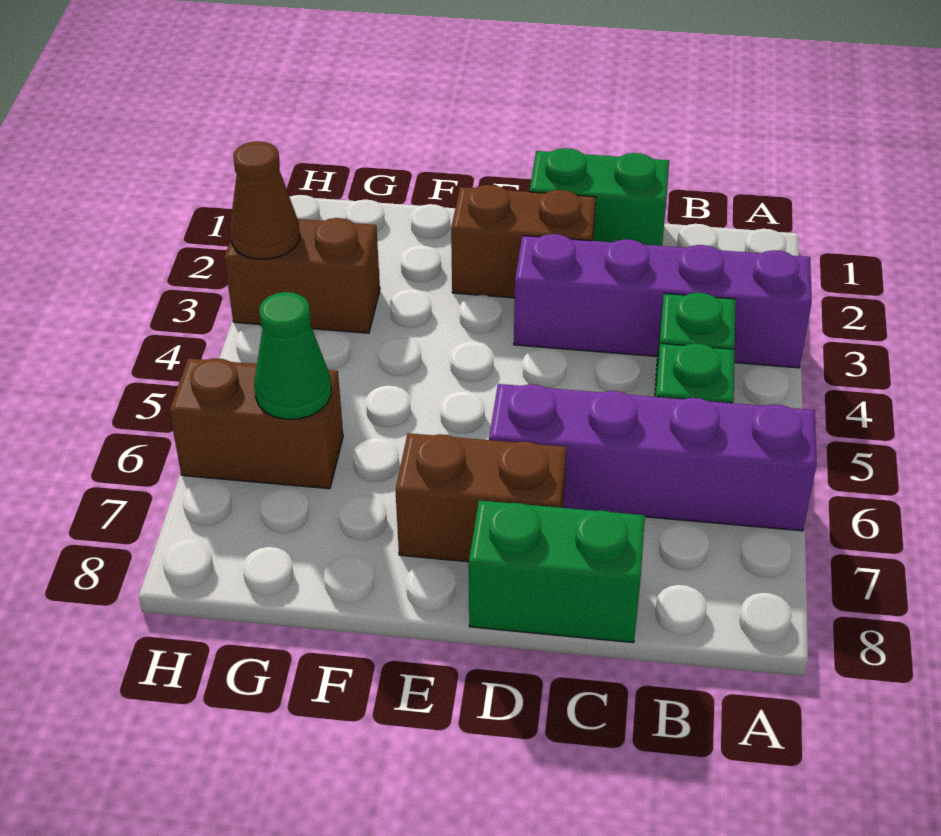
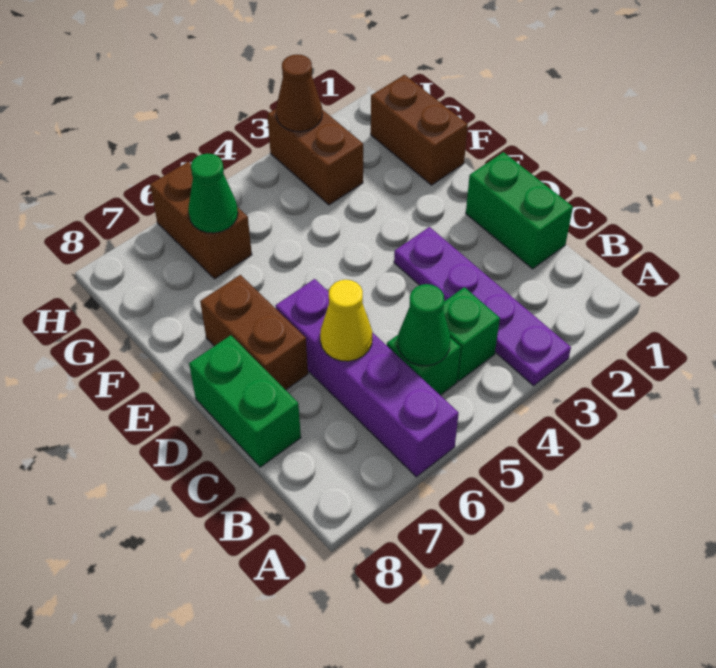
purple 1x4 brick [514,234,812,368] -> purple 1x4 plate [394,227,571,386]
none -> green 1x1 cone [398,284,450,366]
none -> yellow 1x1 cone [320,280,372,361]
brown 1x2 brick [451,185,596,298] -> brown 1x2 brick moved to [371,75,468,185]

